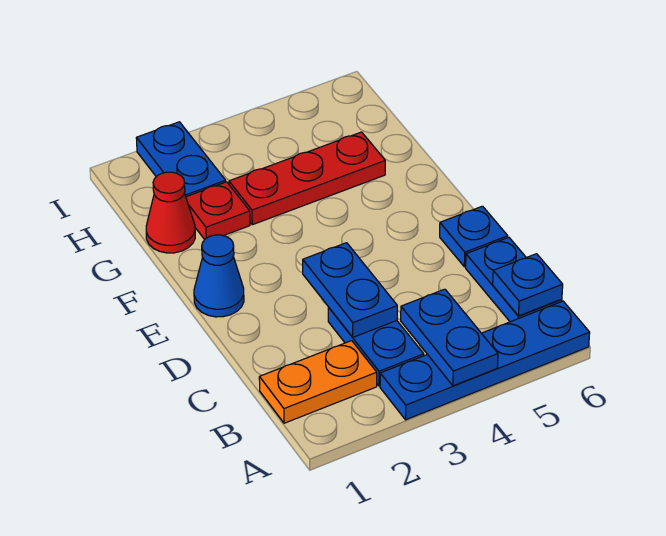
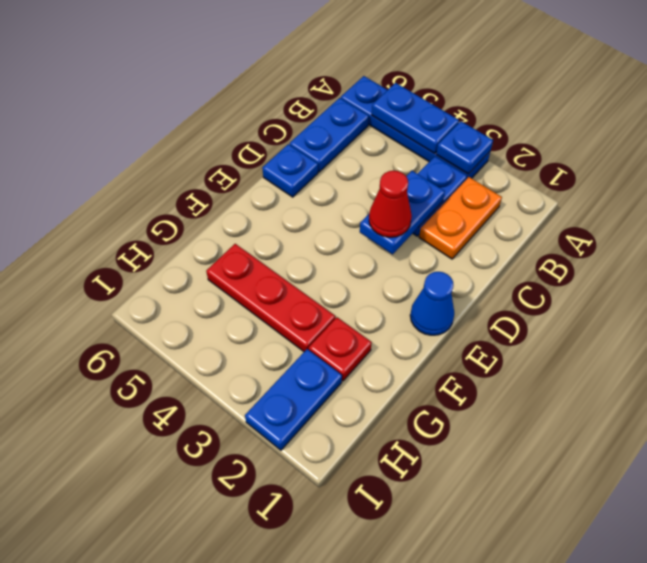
blue 1x2 plate [401,289,498,386] -> blue 1x2 plate turned to [372,83,459,153]
orange 1x2 plate [259,341,377,423] -> orange 1x2 plate turned to [419,177,502,259]
blue 1x1 plate [493,254,563,316] -> blue 1x1 plate moved to [436,121,493,174]
red 1x1 cone [146,172,195,253] -> red 1x1 cone moved to [369,171,412,237]

